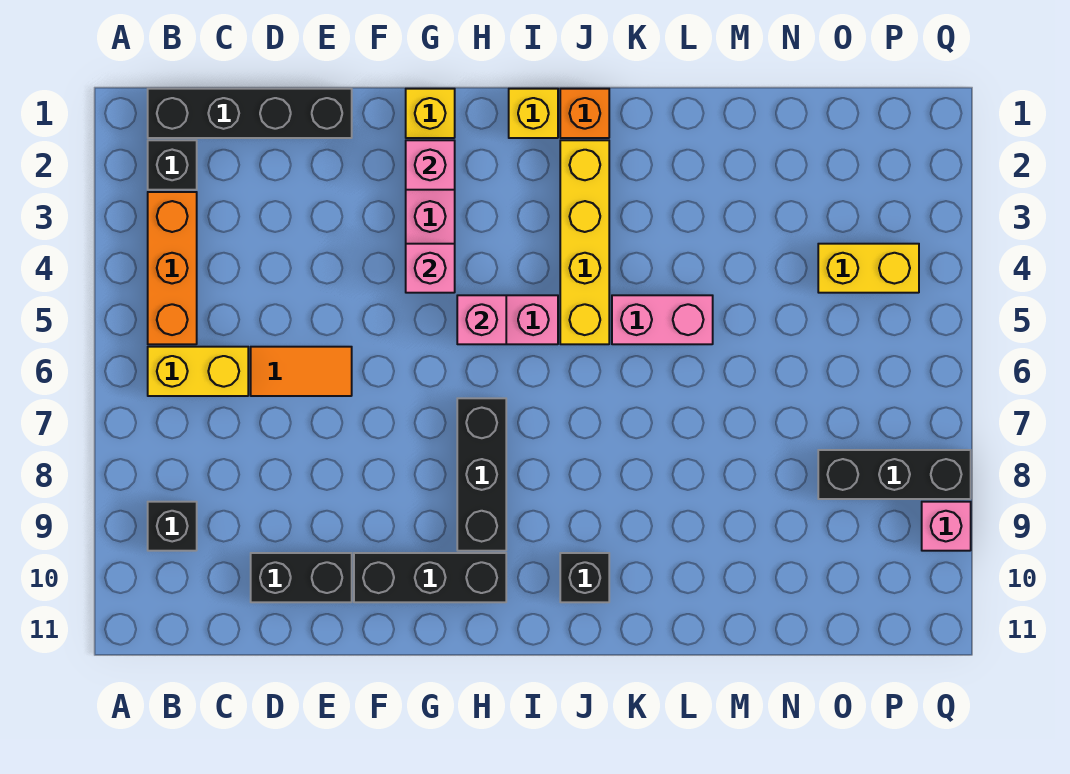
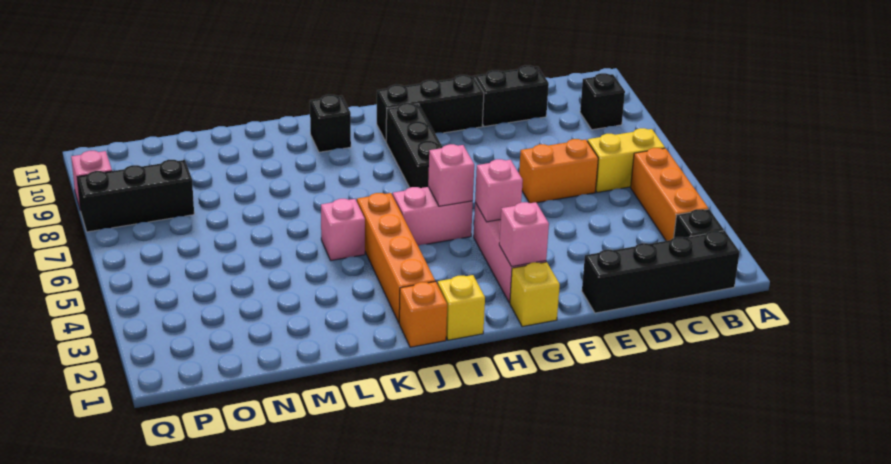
orange 1x2 tile [251,347,352,396] -> orange 1x2 brick [519,139,598,203]
yellow 1x4 brick [560,140,609,344] -> orange 1x4 brick [357,193,435,322]
pink 1x2 brick [612,295,713,344] -> pink 1x1 brick [321,199,365,260]
yellow 1x2 brick [818,244,919,293] -> none

